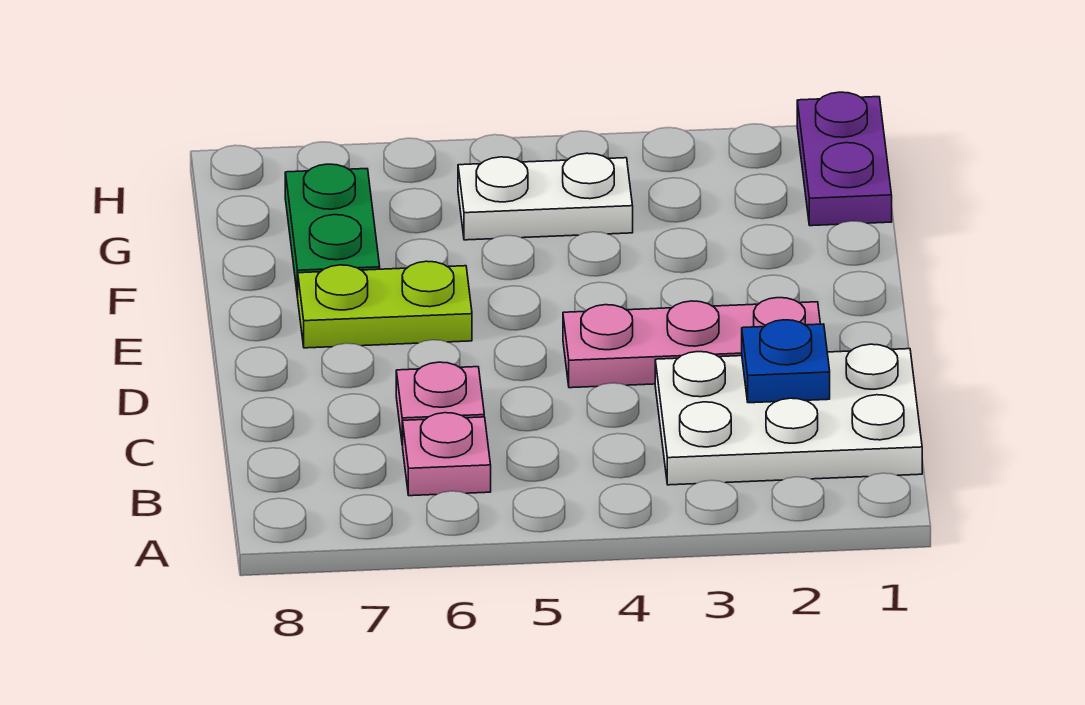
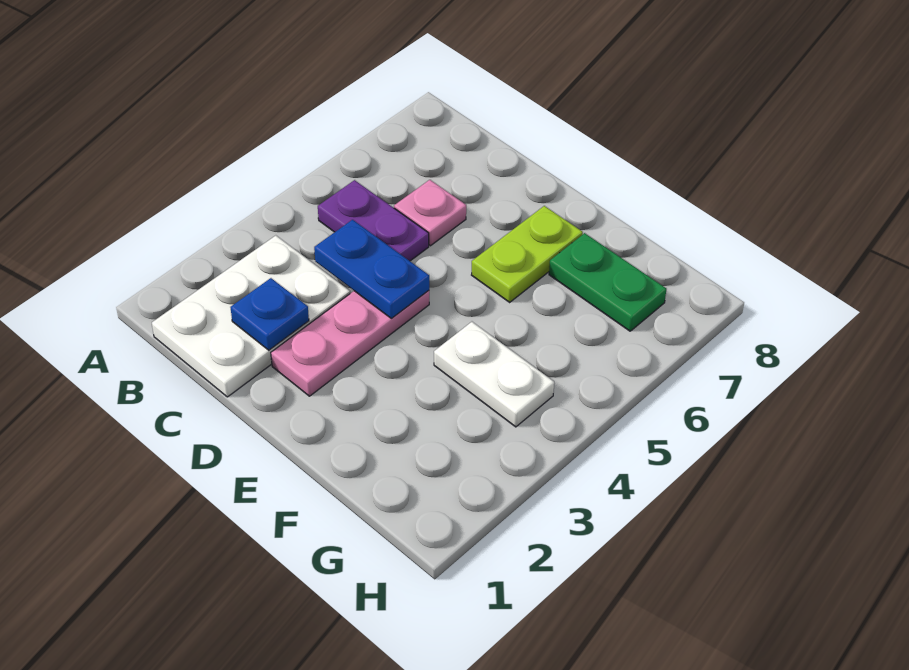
pink 1x1 plate [403,413,491,496] -> none
none -> blue 1x2 plate [314,220,429,318]
purple 1x2 plate [797,92,892,226] -> purple 1x2 plate moved to [318,180,429,261]
white 1x2 plate [458,153,633,240] -> white 1x2 plate turned to [434,322,554,427]

